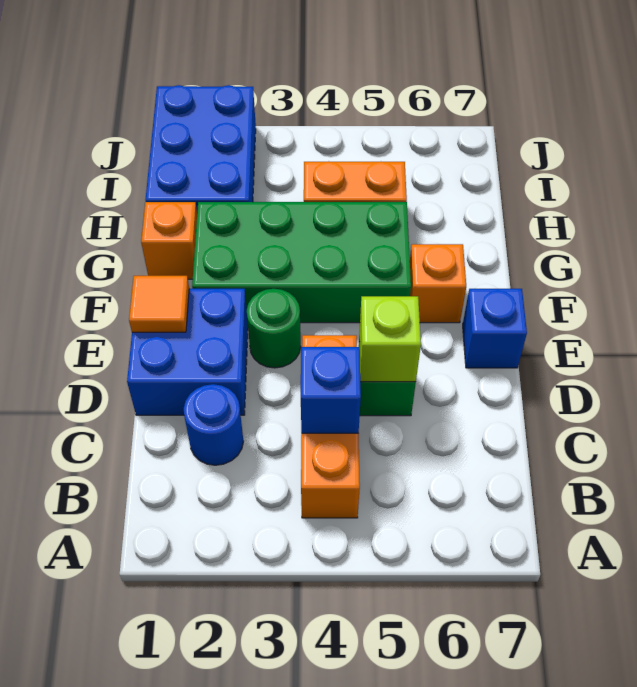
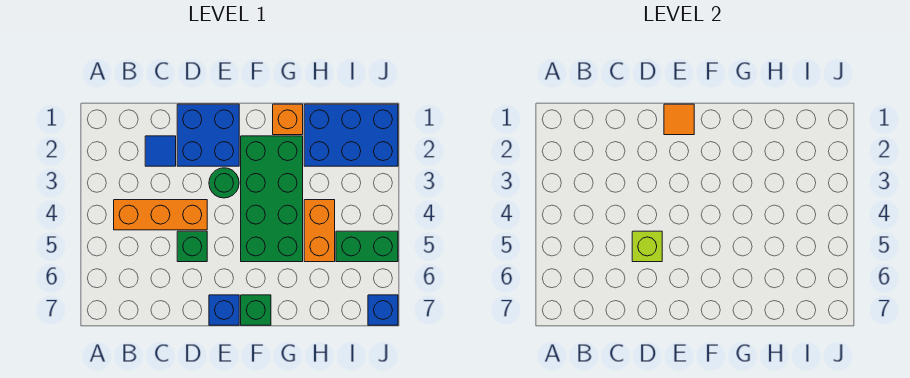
blue 1x1 round brick [184,384,243,465] -> blue 1x1 tile [145,136,176,166]
blue 1x1 brick [301,347,361,433] -> blue 1x1 brick moved to [368,295,398,325]
orange 1x1 brick [410,244,466,323] -> none
none -> green 1x1 brick [241,295,271,325]
none -> green 1x2 brick [336,231,398,262]

